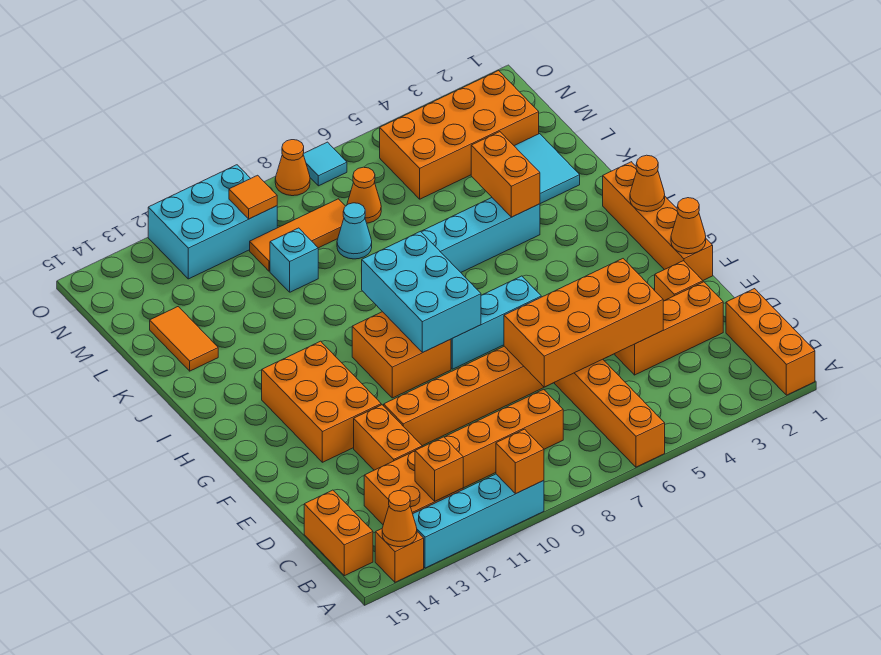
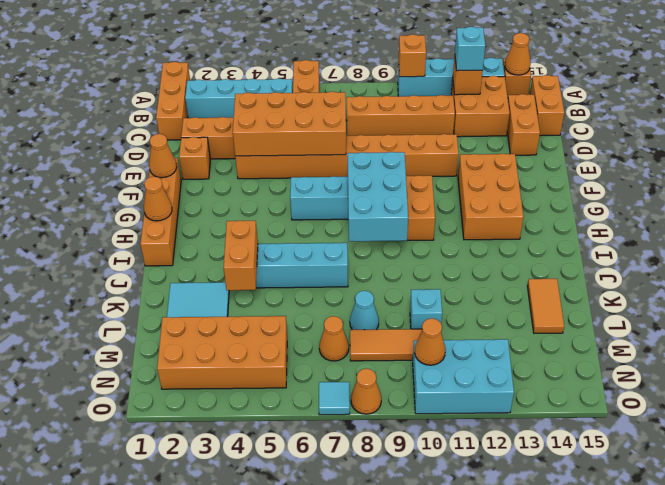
none -> cyan 1x4 brick [185,79,293,118]
none -> cyan 1x1 brick [455,27,485,71]
orange 1x2 brick [354,405,422,470] -> orange 1x2 brick moved to [507,94,540,155]
orange 1x1 tile [229,175,277,219] -> orange 1x1 cone [415,318,445,365]

